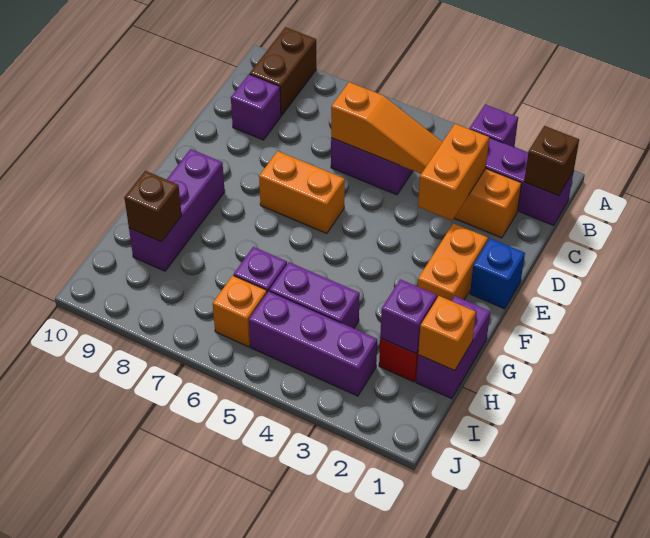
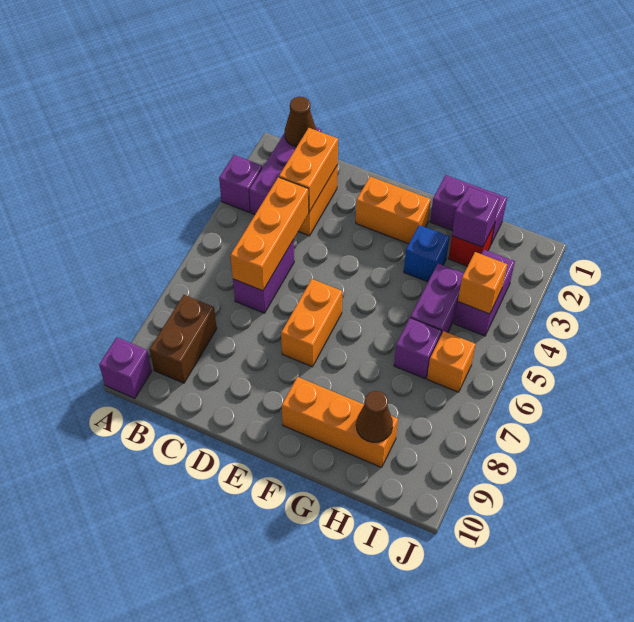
brown 1x2 brick [250,27,316,115] -> brown 1x2 brick turned to [150,295,217,383]
brown 1x1 brick [524,126,579,196] -> brown 1x1 cone [285,97,316,147]
orange 1x2 brick [418,124,489,221] -> orange 1x2 brick turned to [279,128,338,212]
orange 1x3 slope [331,82,442,174] -> orange 1x3 brick [230,177,309,291]
purple 1x1 brick [231,74,281,140] -> purple 1x1 brick moved to [99,337,152,398]
blue 1x1 brick [470,239,525,309] -> blue 1x1 brick moved to [404,225,449,282]
purple 1x3 brick [129,149,225,271] -> orange 1x3 brick [282,377,398,467]
orange 1x1 brick [418,296,476,371] -> orange 1x1 brick moved to [458,252,507,314]
brown 1x1 brick [124,171,182,242] -> brown 1x1 cone [356,391,393,442]
purple 1x3 brick [249,291,377,396] -> purple 1x2 brick [454,250,515,336]

